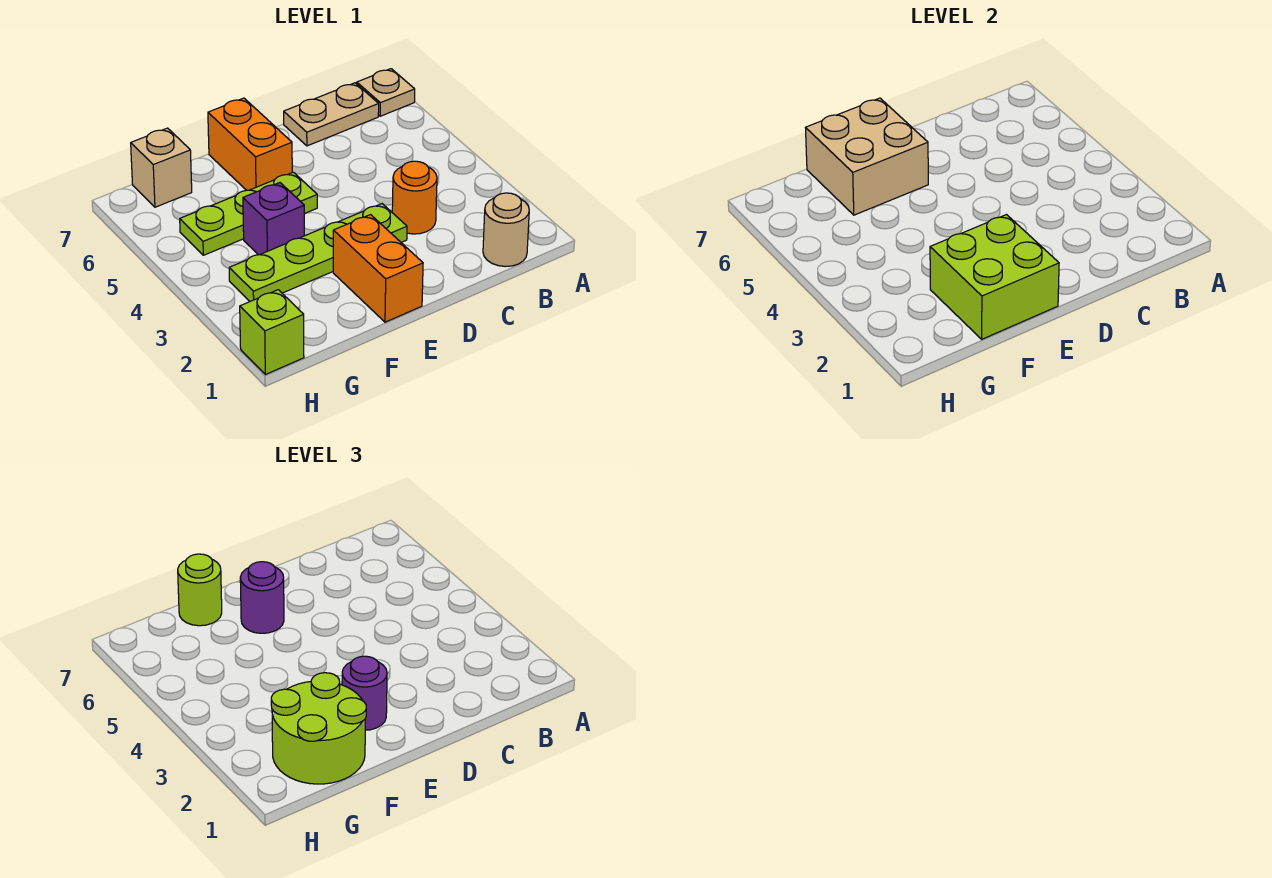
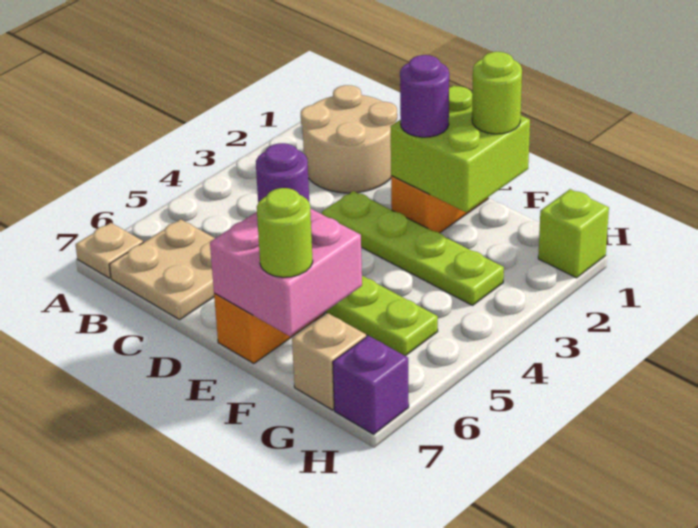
tan 1x1 round brick [483,193,529,267] -> tan 2x2 round brick [301,85,397,193]
tan 1x2 plate [284,83,379,146] -> tan 2x2 plate [109,219,215,320]
orange 1x1 round brick [392,161,437,234] -> none
tan 2x2 brick [806,98,928,215] -> pink 2x2 brick [210,208,362,336]
lime 2x2 round brick [271,673,366,784] -> lime 1x1 round brick [472,52,522,134]
purple 1x1 brick [243,183,304,255] -> purple 1x1 brick moved to [333,336,409,434]

